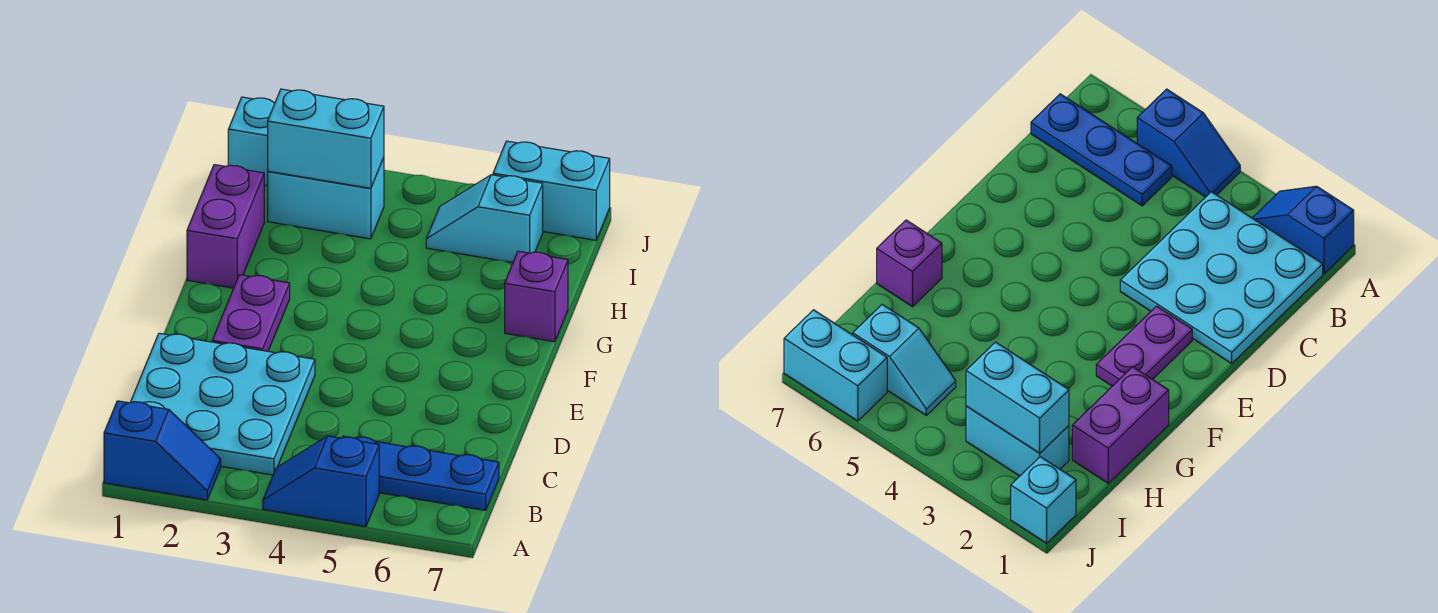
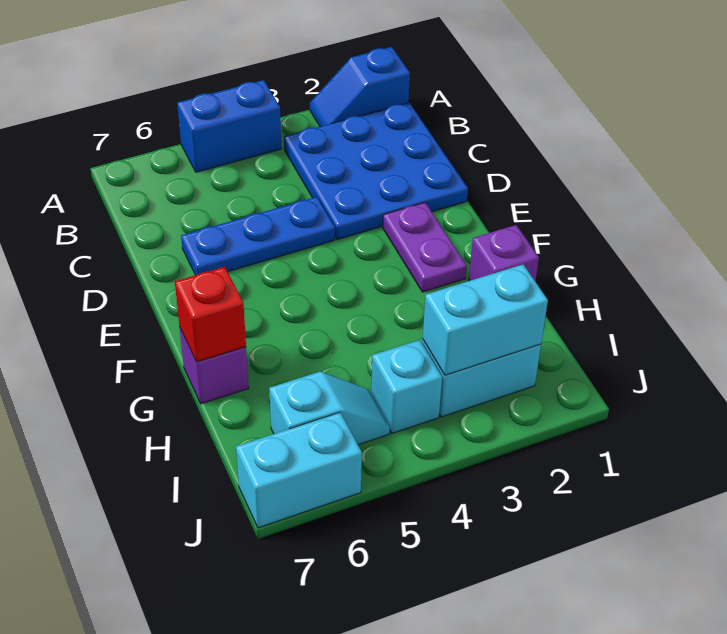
blue 1x2 slope [263,436,379,527] -> blue 1x2 brick [177,80,281,172]
cyan 3x3 plate [131,333,315,475] -> blue 3x3 plate [284,103,468,240]
blue 1x3 plate [342,436,499,510] -> blue 1x3 plate moved to [181,197,335,275]
purple 1x2 brick [187,165,264,288] -> purple 1x1 brick [469,225,539,281]
none -> red 1x1 brick [175,267,246,362]
cyan 1x1 brick [228,97,275,186] -> cyan 1x1 brick moved to [371,340,442,433]

